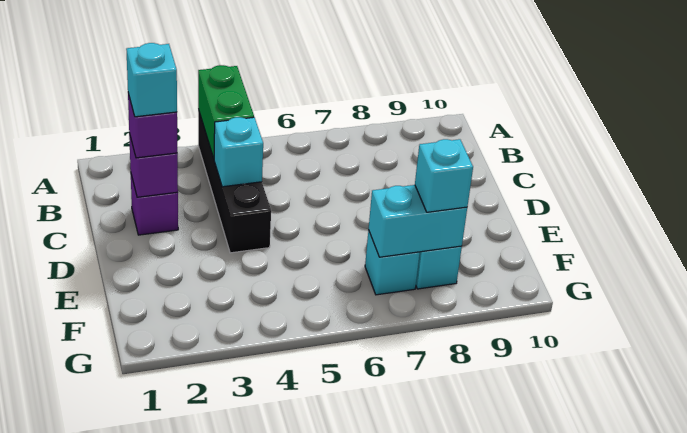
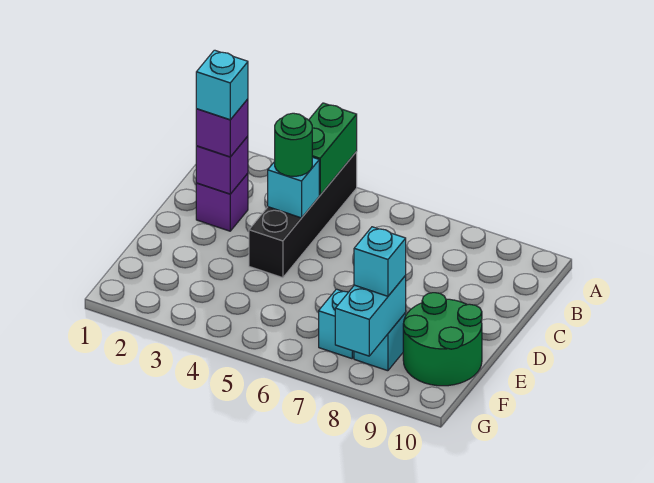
none -> green 1x1 round brick [275,113,312,176]
none -> green 2x2 round brick [403,293,482,386]
cyan 1x2 brick [369,185,467,257] -> cyan 1x2 brick turned to [335,276,406,356]

